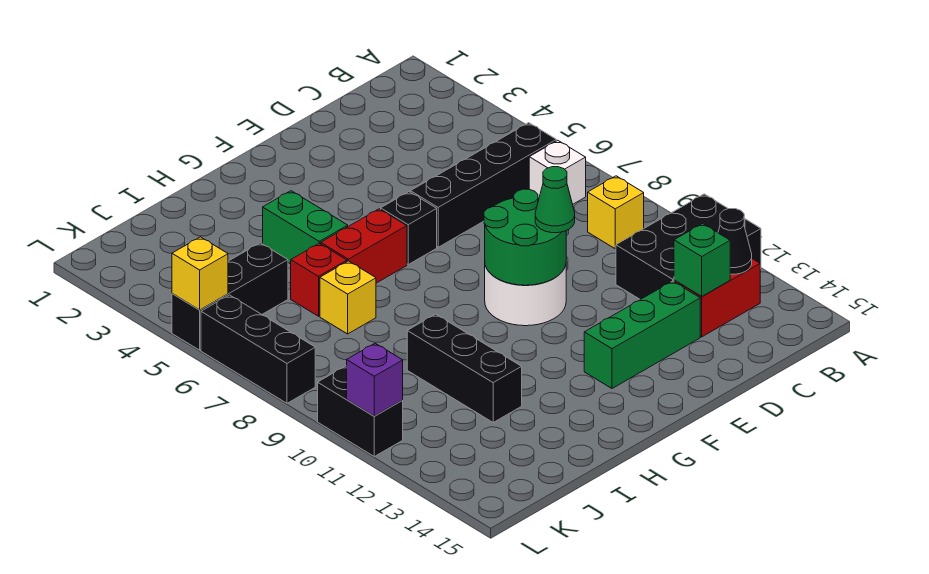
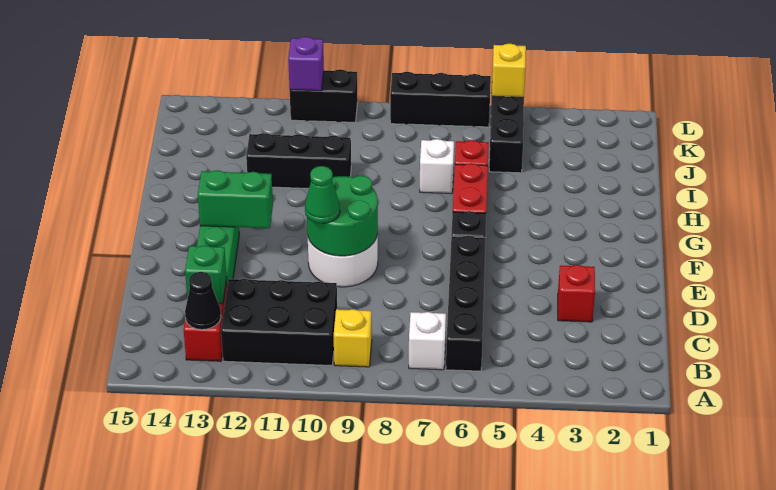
black 2x3 brick [616,194,761,300] -> black 2x3 brick turned to [221,279,337,366]
none -> red 1x1 brick [558,265,595,322]
green 1x2 brick [263,191,348,264] -> green 1x2 brick moved to [198,170,273,228]
yellow 1x1 brick [320,261,376,334] -> white 1x1 brick [420,139,454,194]

